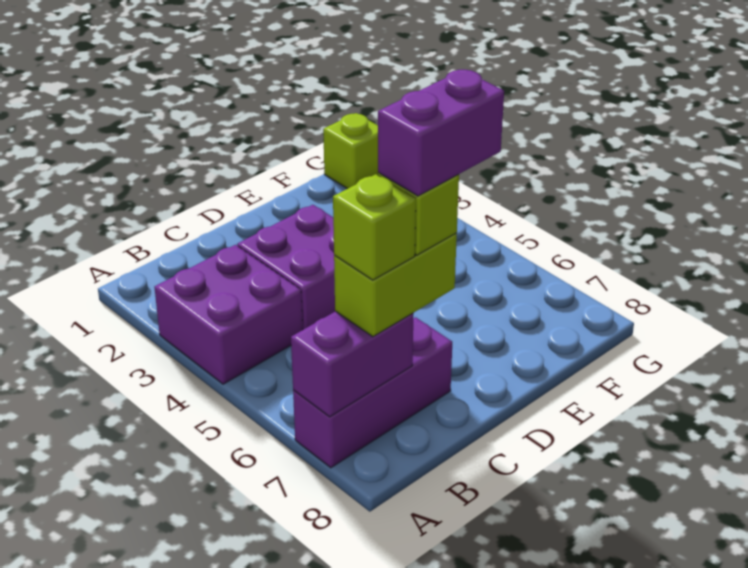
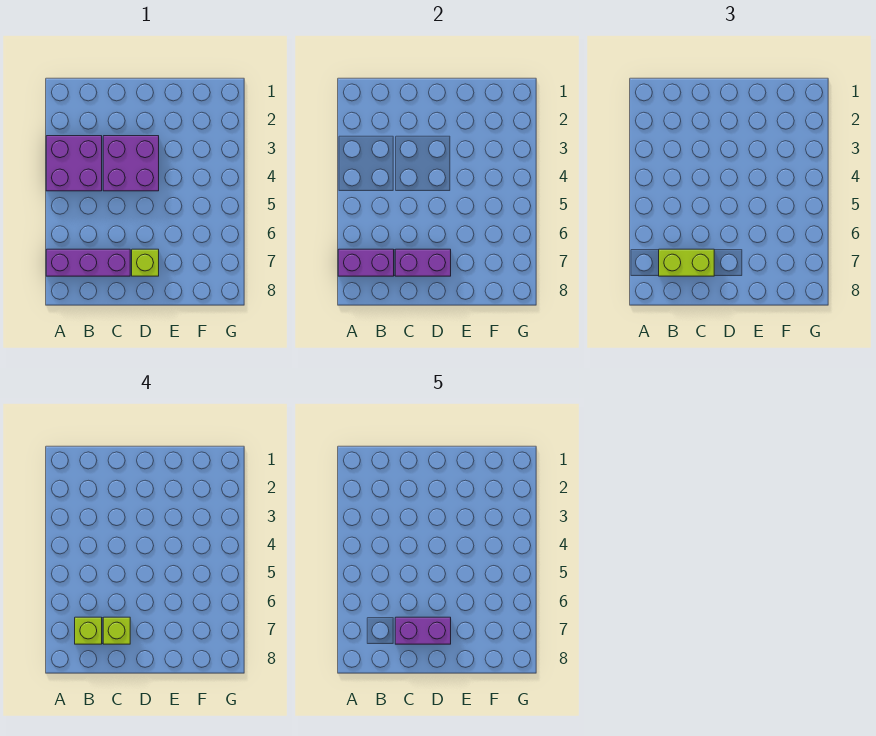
none -> purple 1x2 brick [395,249,451,276]
lime 1x1 brick [323,113,378,189] -> lime 1x1 brick moved to [132,249,159,276]

